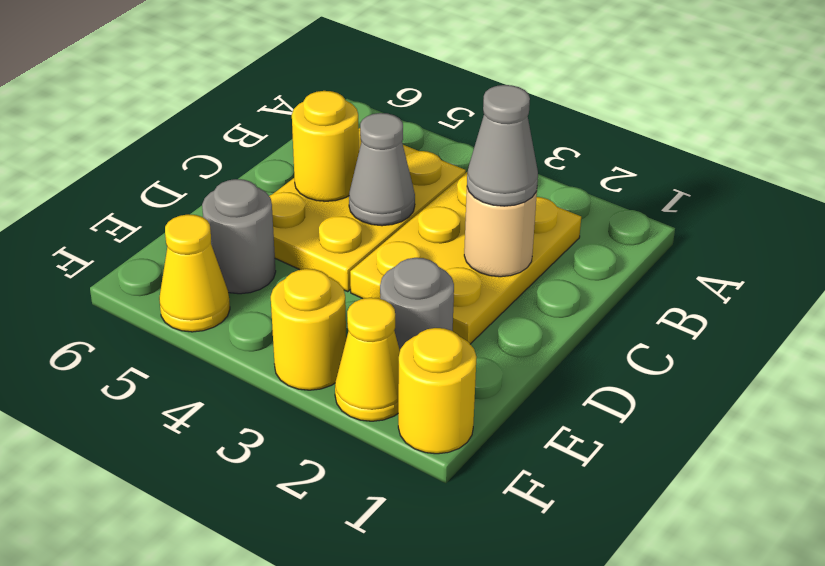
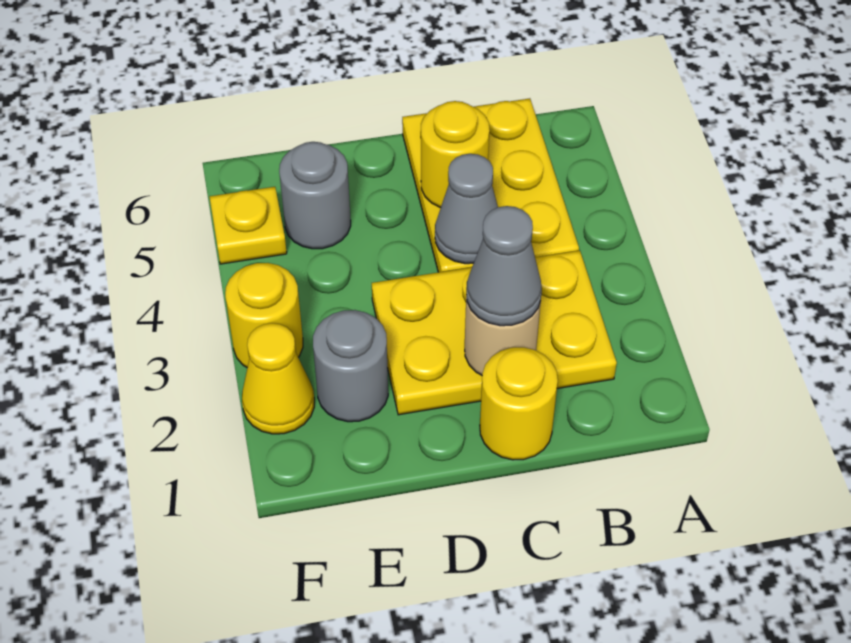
yellow 2x3 plate [269,128,466,292] -> yellow 2x3 plate turned to [402,98,579,272]
yellow 1x1 round brick [398,328,476,454] -> yellow 1x1 round brick moved to [480,347,558,460]
yellow 1x1 cone [159,214,230,332] -> yellow 1x1 plate [210,187,287,264]

